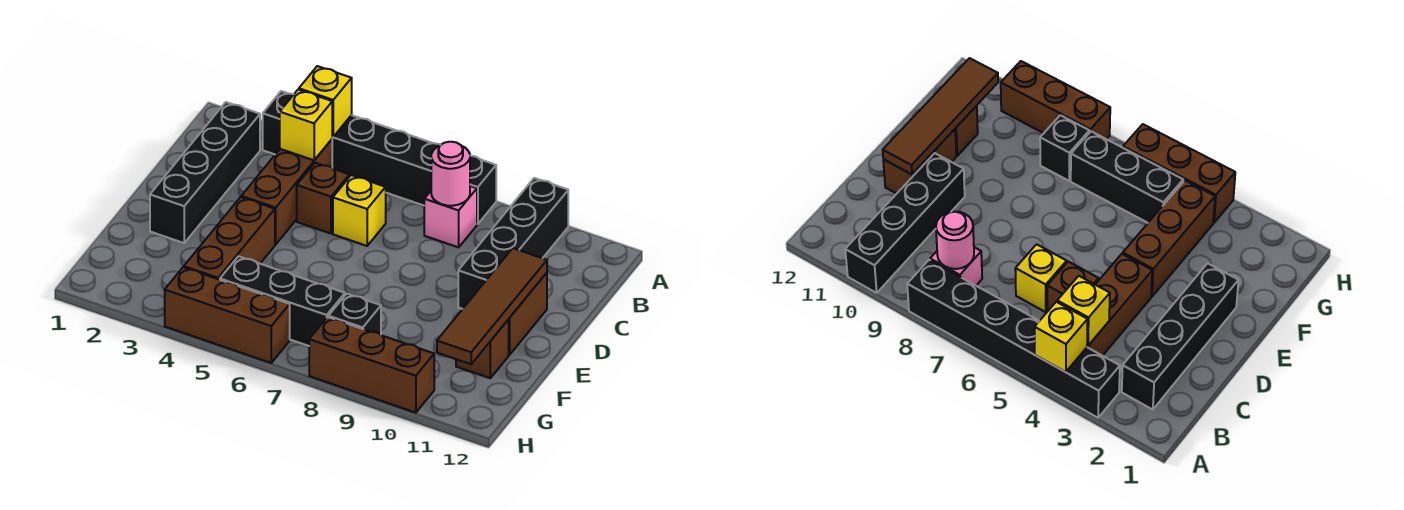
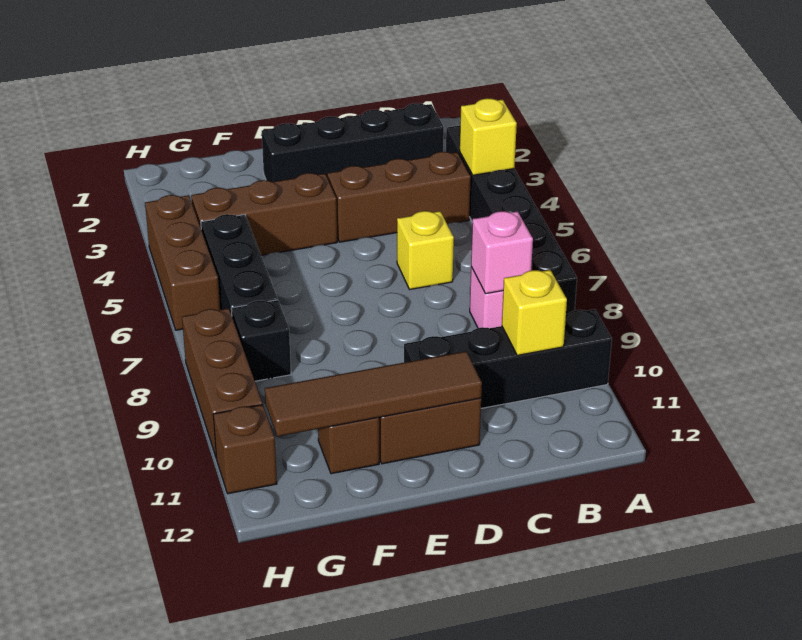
yellow 1x1 brick [280,90,332,160] -> yellow 1x1 brick moved to [502,270,567,356]
pink 1x1 round brick [431,142,470,206] -> pink 1x1 brick [471,211,533,294]
brown 1x1 brick [297,163,349,234] -> brown 1x1 brick moved to [213,405,277,494]

